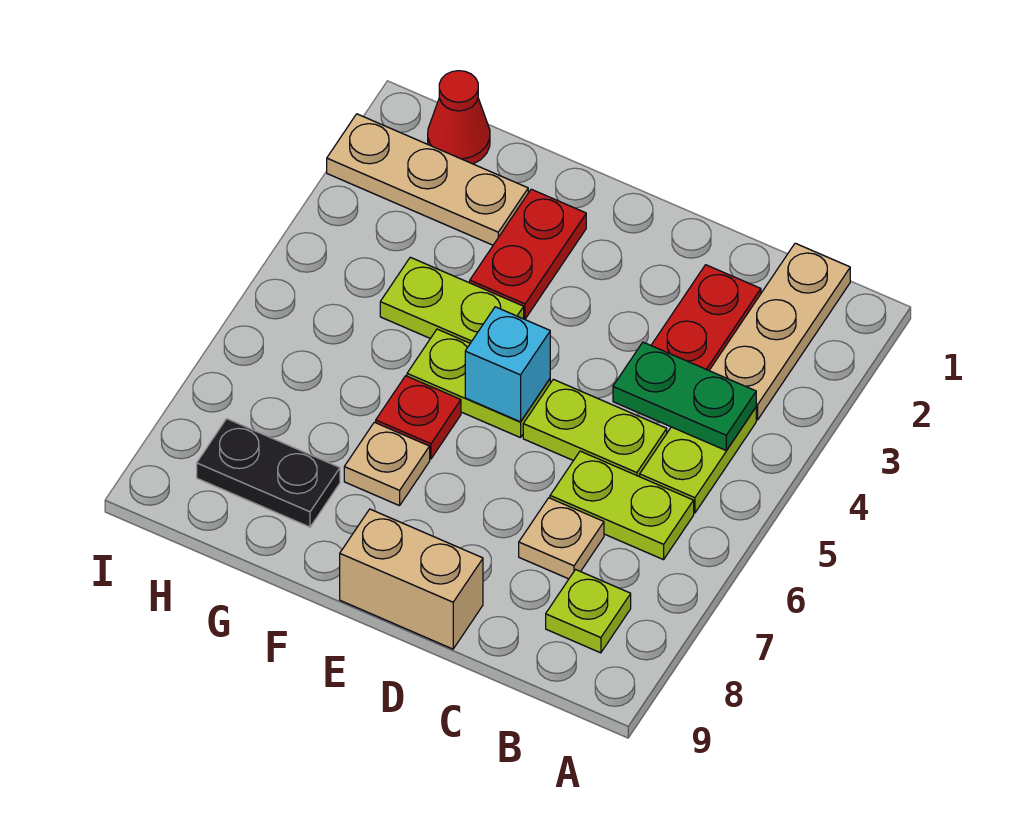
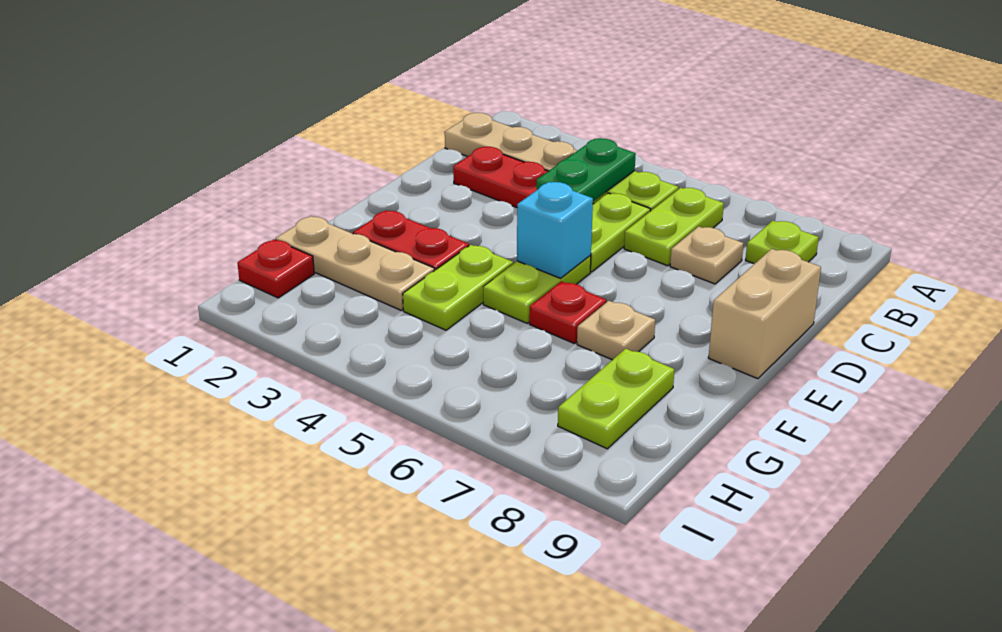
tan 1x3 plate [327,114,528,245] -> tan 1x3 plate turned to [276,216,435,310]
black 1x2 plate [197,419,340,527] -> lime 1x2 plate [558,349,675,449]
red 1x1 cone [428,71,490,164] -> red 1x1 plate [237,239,314,298]

